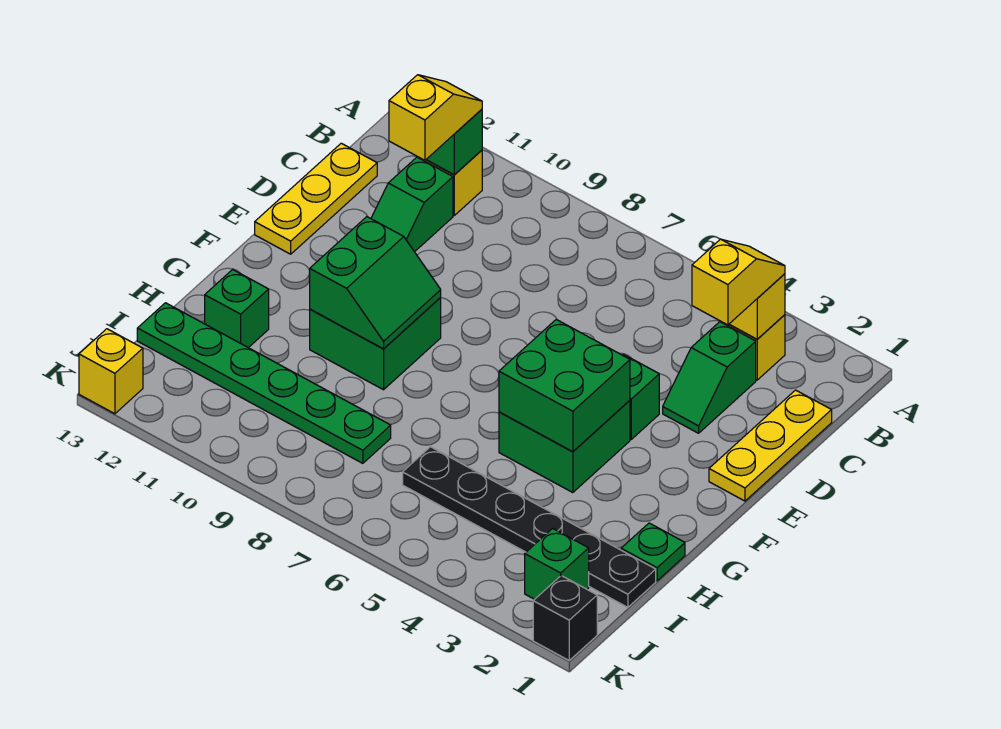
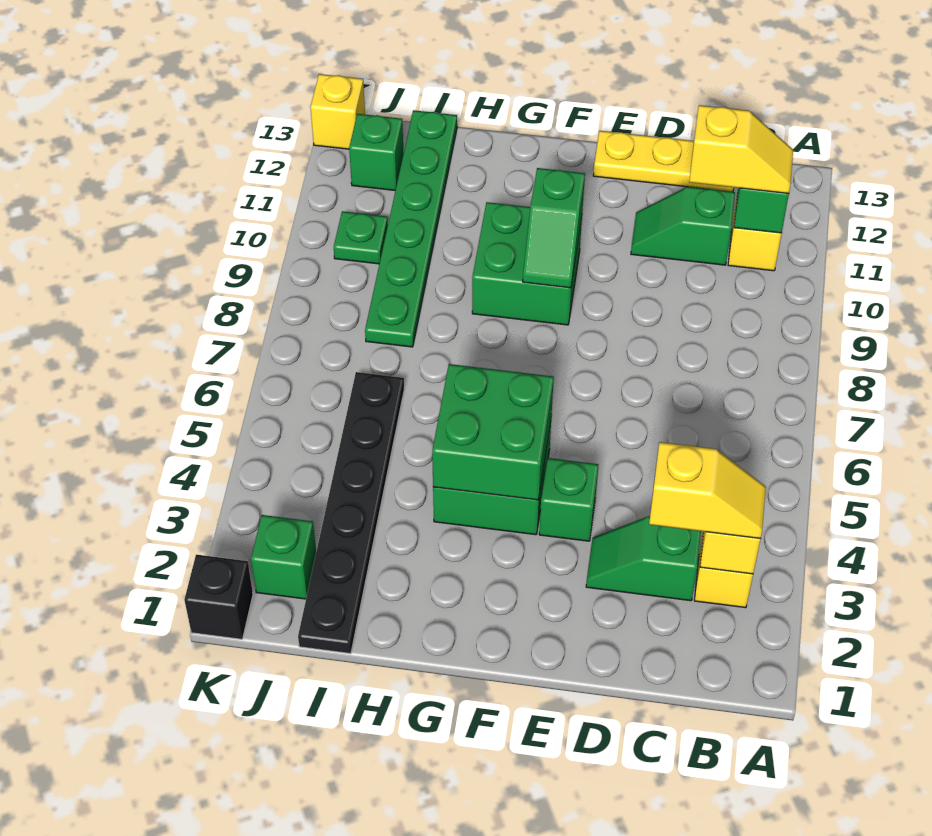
yellow 1x3 plate [709,390,832,501] -> none
green 2x2 slope [310,217,441,349] -> green 1x2 slope [523,168,585,288]
green 1x1 plate [621,523,685,581] -> green 1x1 plate moved to [334,211,388,264]
green 1x1 brick [205,270,269,348] -> green 1x1 brick moved to [349,114,404,190]

